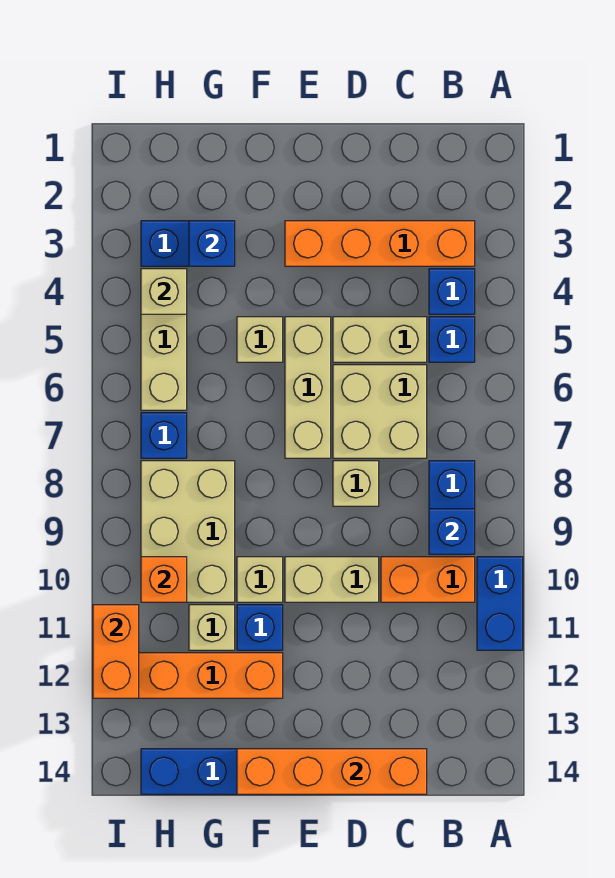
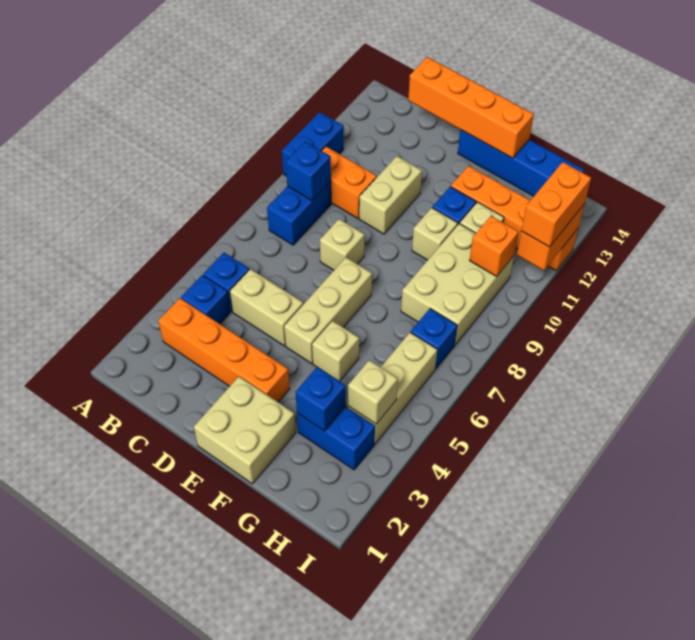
tan 2x2 brick [333,365,427,458] -> tan 2x2 brick moved to [194,377,296,484]
tan 1x2 brick [285,557,379,602] -> tan 1x2 brick turned to [359,156,422,234]
none -> orange 1x2 brick [521,162,591,247]

